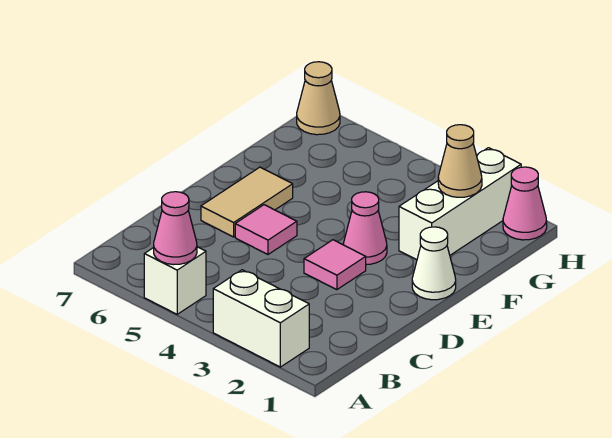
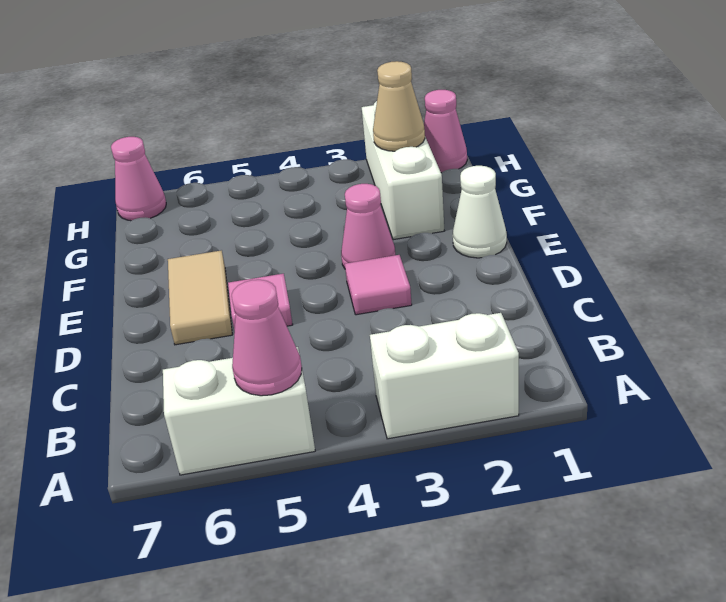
white 1x1 brick [144,247,206,314] -> white 1x2 brick [163,347,315,475]
tan 1x1 cone [297,62,340,135] -> pink 1x1 cone [111,137,166,221]

